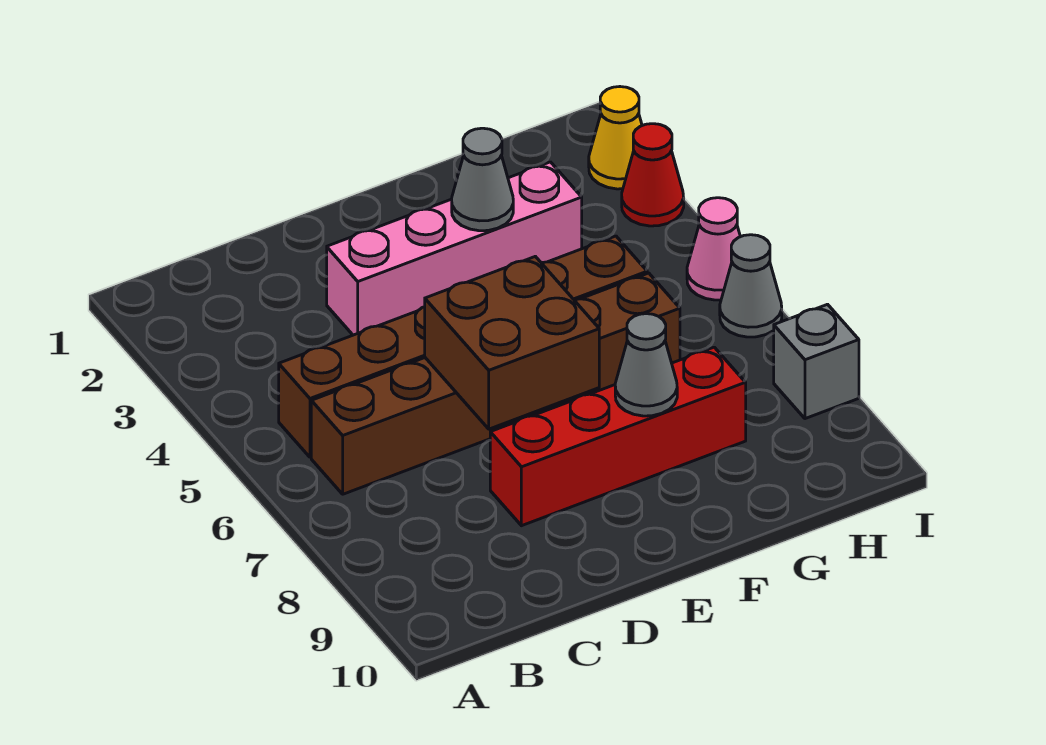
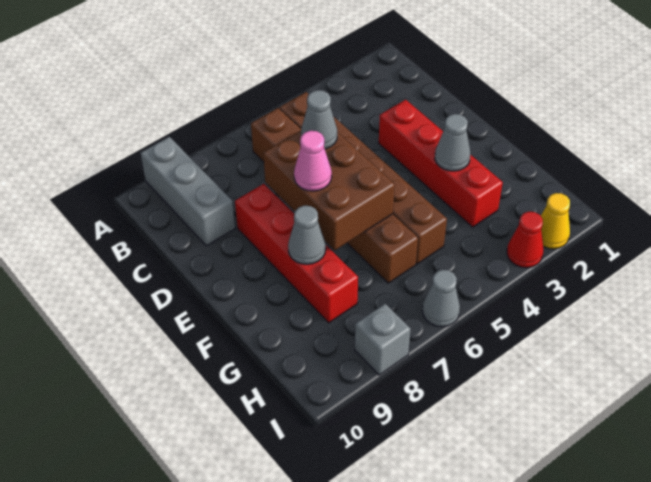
none -> grey 1x3 brick [141,137,235,246]
pink 1x4 brick [327,162,582,335] -> red 1x4 brick [379,100,503,227]
brown 2x2 brick [425,256,599,429] -> brown 2x3 brick [263,131,395,250]
none -> grey 1x1 cone [301,90,337,149]
pink 1x1 cone [687,198,740,300] -> pink 1x1 cone moved to [294,131,332,191]

